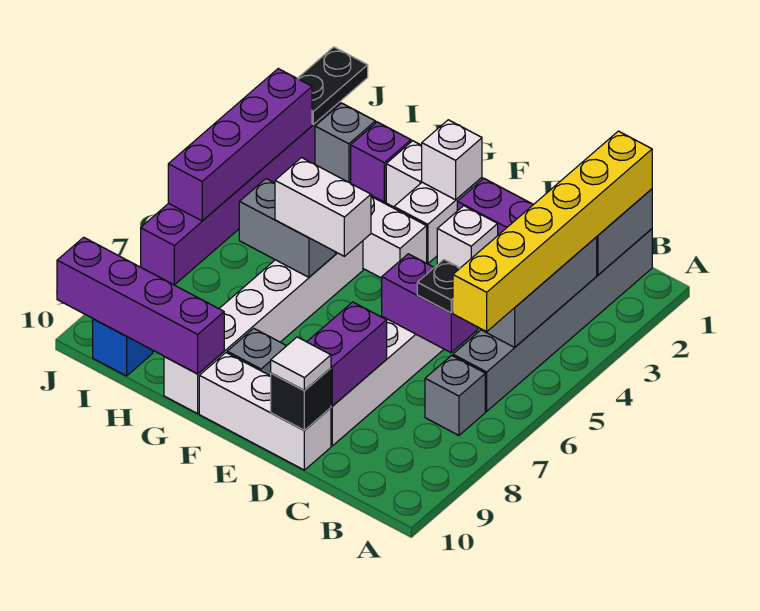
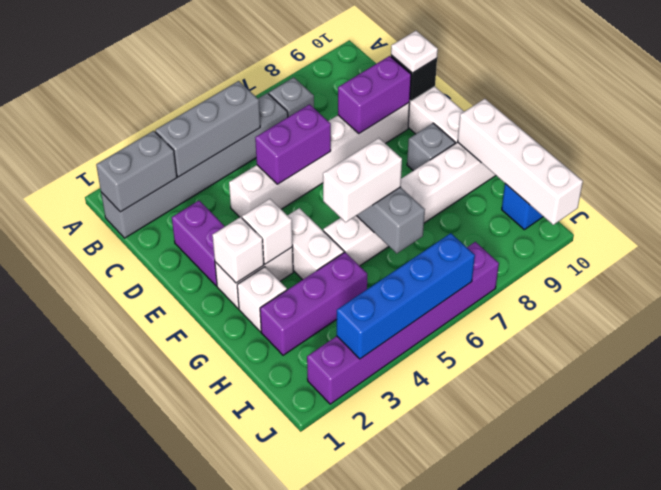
yellow 1x6 brick [453,131,652,332] -> none
purple 1x2 brick [382,254,478,353] -> purple 1x2 brick turned to [255,104,331,184]
black 1x1 plate [417,260,460,313] -> none
white 1x1 brick [437,206,498,268] -> white 1x1 brick moved to [242,199,293,264]
white 1x1 tile [271,337,331,390] -> white 1x1 plate [391,31,438,73]
white 1x2 brick [275,158,371,256] -> white 1x2 brick turned to [323,138,402,222]
purple 1x4 brick [57,237,224,374] -> white 1x4 brick [458,99,583,225]
purple 1x1 brick [351,122,411,202] -> purple 1x3 brick [260,252,367,355]
grey 1x1 brick [315,103,375,183] -> none
black 1x2 plate [297,47,368,125] -> none
purple 1x4 brick [168,69,312,221] -> blue 1x4 brick [337,233,475,359]

